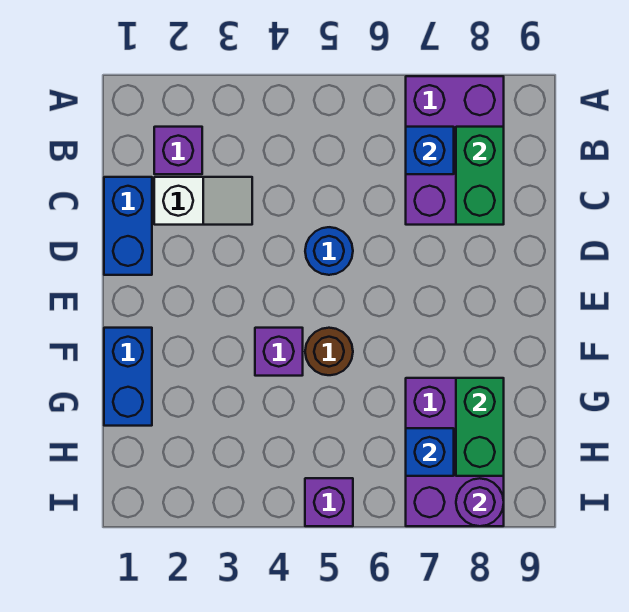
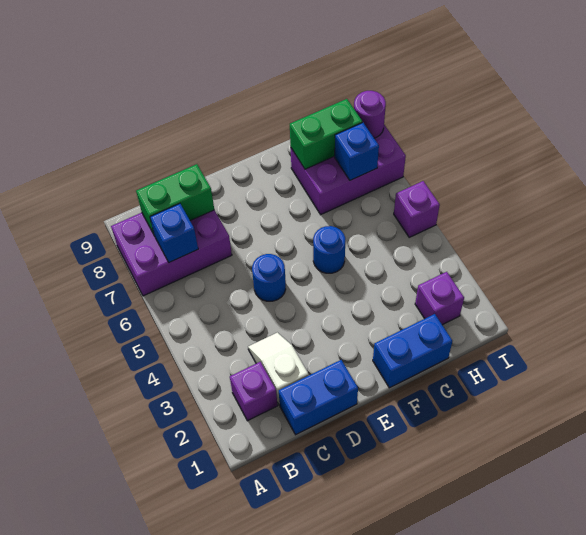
purple 1x1 brick [255,328,303,376] -> purple 1x1 brick moved to [415,272,464,325]
brown 1x1 round brick [305,328,353,375] -> blue 1x1 round brick [313,226,345,273]

